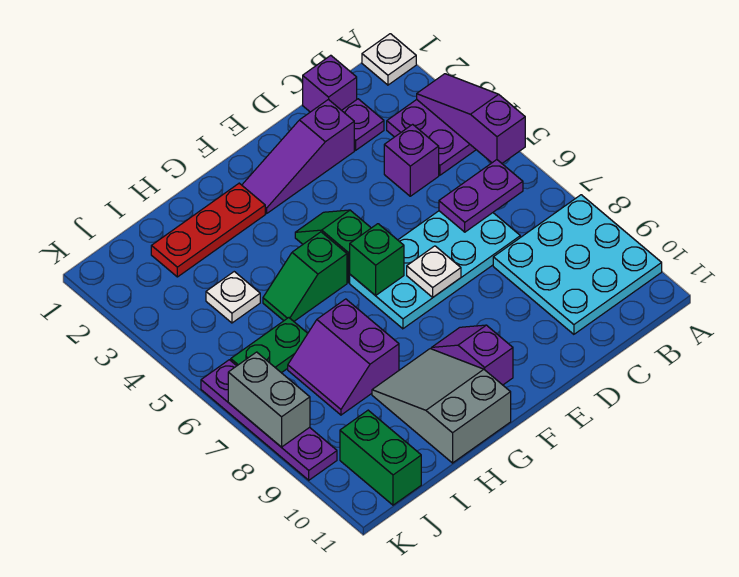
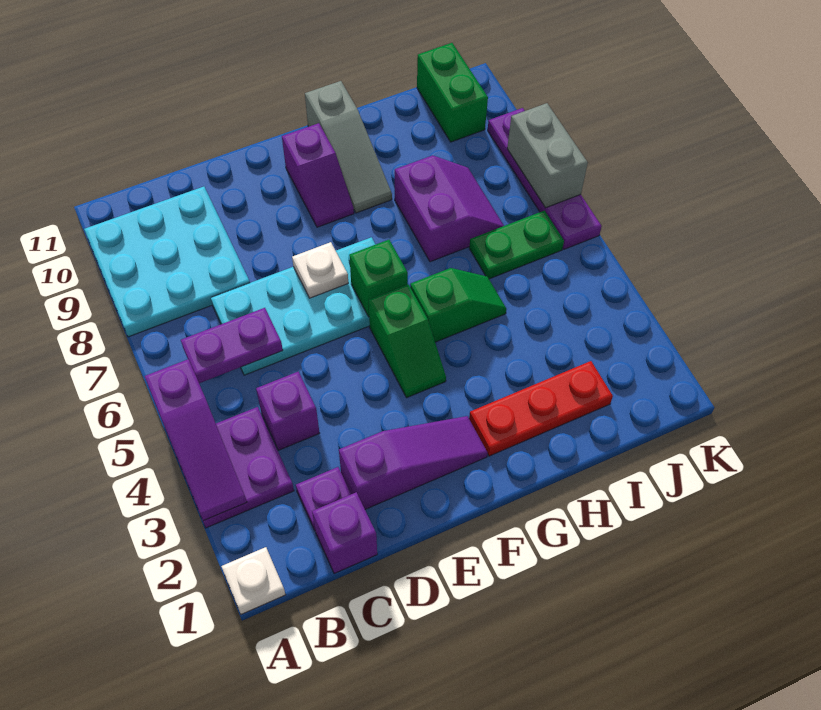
grey 2x3 slope [372,349,511,463] -> grey 1x3 slope [305,81,392,213]
white 1x1 plate [206,272,260,323] -> none

